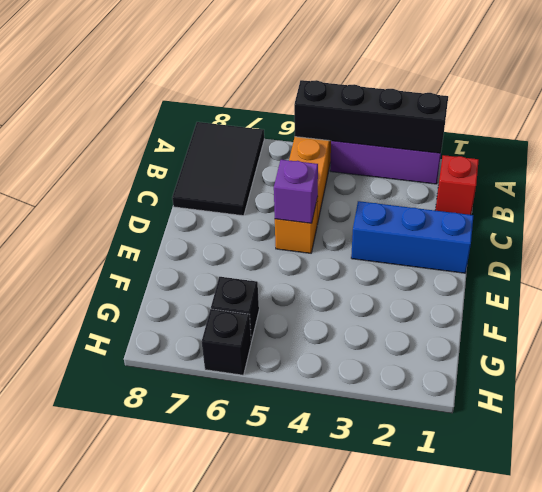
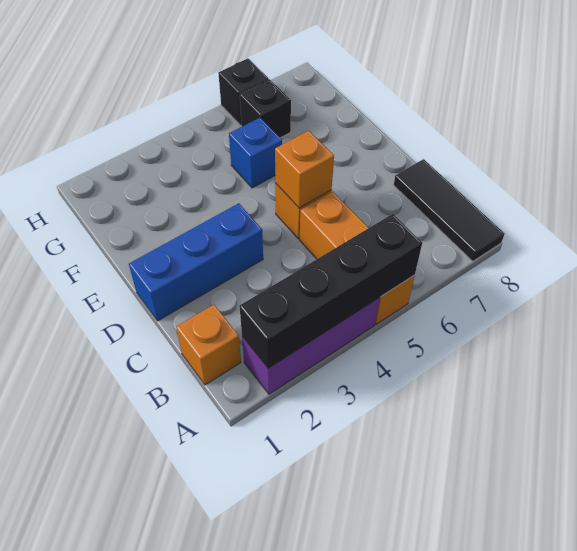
black 2x3 tile [172,122,264,216] -> black 1x3 tile [394,159,505,261]
red 1x1 brick [435,155,479,215] -> orange 1x1 brick [176,305,241,385]
purple 1x1 brick [274,160,318,223] -> orange 1x1 brick [275,131,334,208]
none -> blue 1x1 brick [229,118,282,188]

